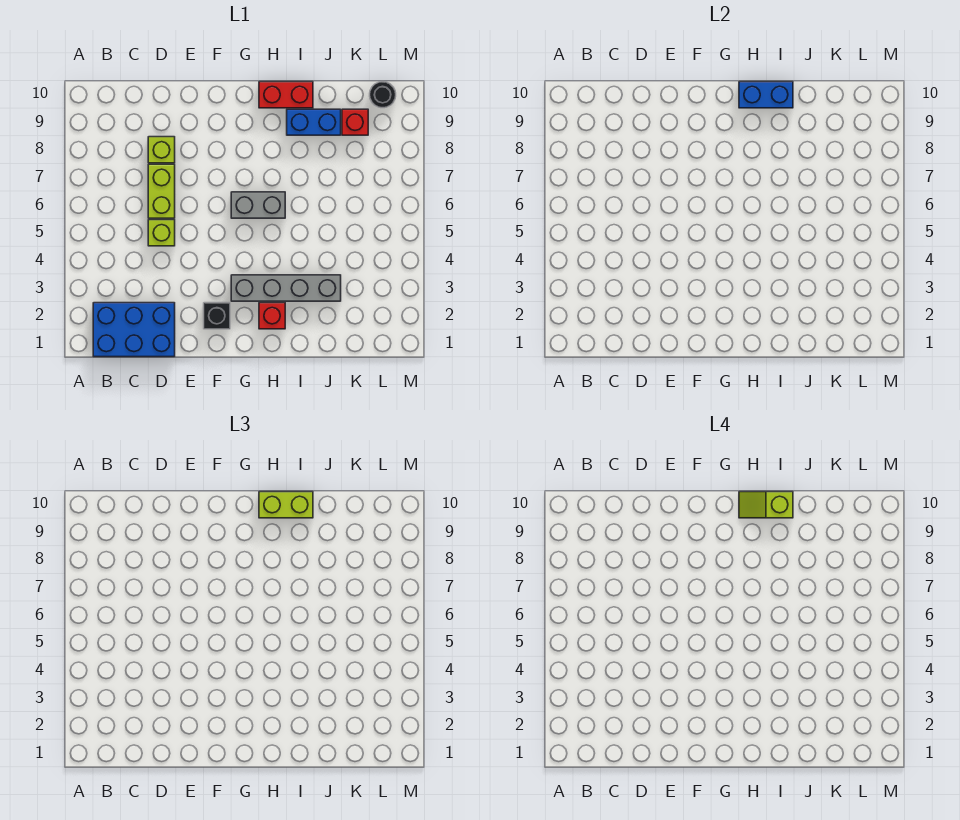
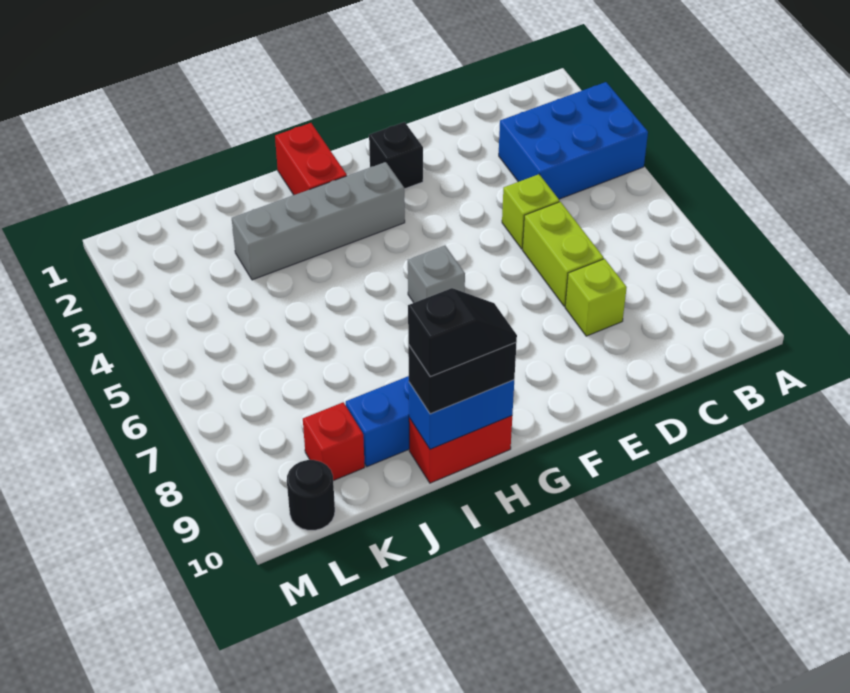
blue 2x3 brick [93,303,175,357] -> blue 2x3 brick moved to [499,82,648,199]
grey 1x2 brick [231,192,285,218] -> grey 1x1 brick [408,246,465,303]
red 1x1 brick [259,303,285,329] -> red 1x2 brick [275,123,347,195]
lime 1x2 brick [259,492,313,518] -> black 1x2 brick [408,343,516,414]
lime 1x2 slope [739,492,793,518] -> black 1x2 slope [408,288,517,377]

